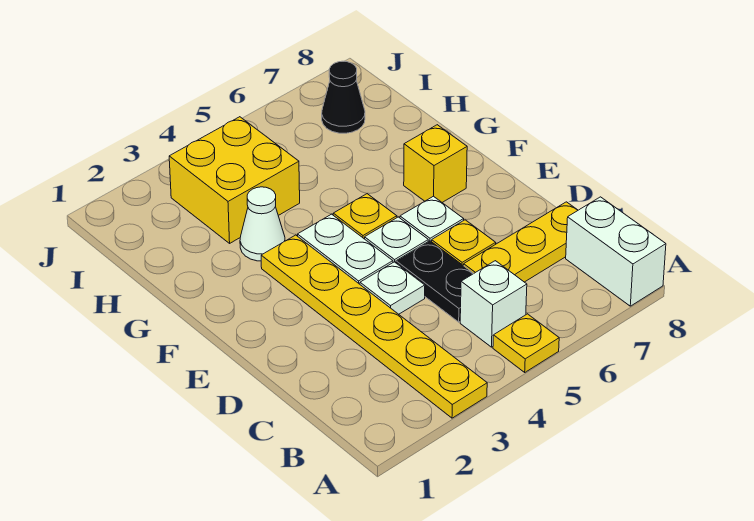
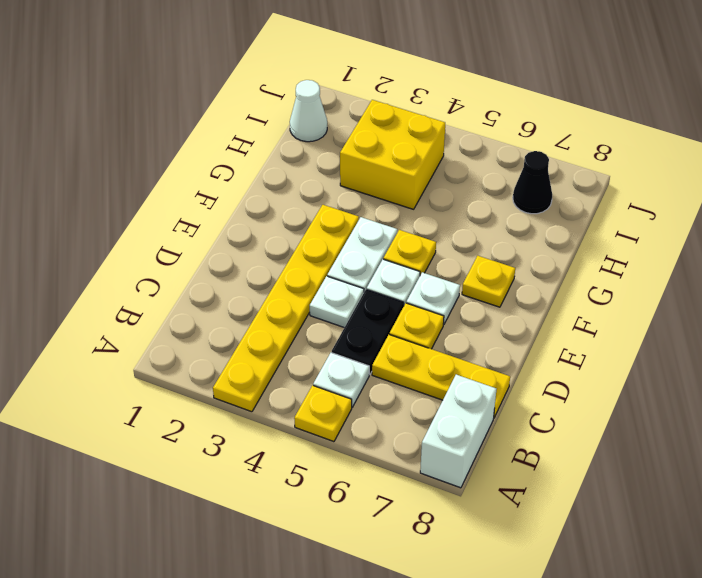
white 1x1 brick [460,261,527,347] -> white 1x1 plate [313,353,369,407]
yellow 1x1 brick [404,125,467,202] -> yellow 1x1 plate [462,256,515,307]
white 1x1 cone [240,187,285,261] -> white 1x1 cone moved to [290,80,327,142]

